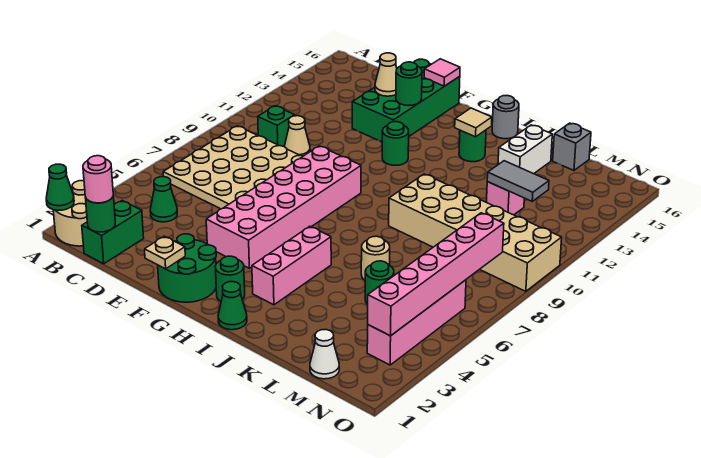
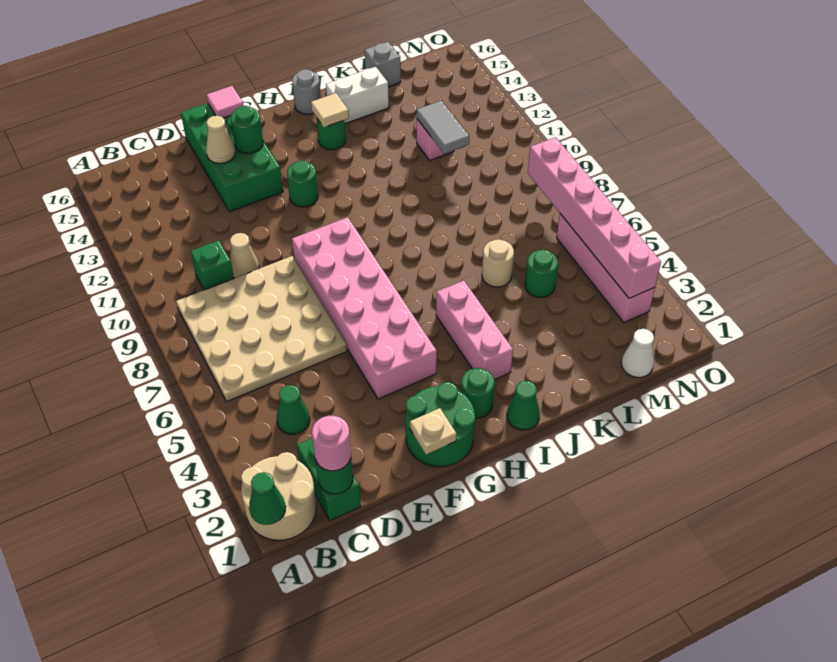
tan 2x6 brick [389,174,562,291] -> none
white 1x2 brick [498,125,552,174] -> white 1x2 brick turned to [326,67,389,124]
grey 1x2 tile [487,161,549,201] -> grey 1x2 tile turned to [417,100,469,154]

